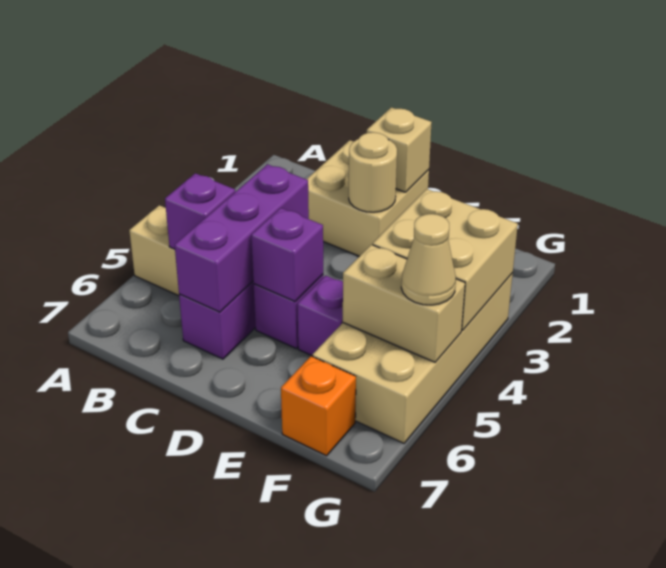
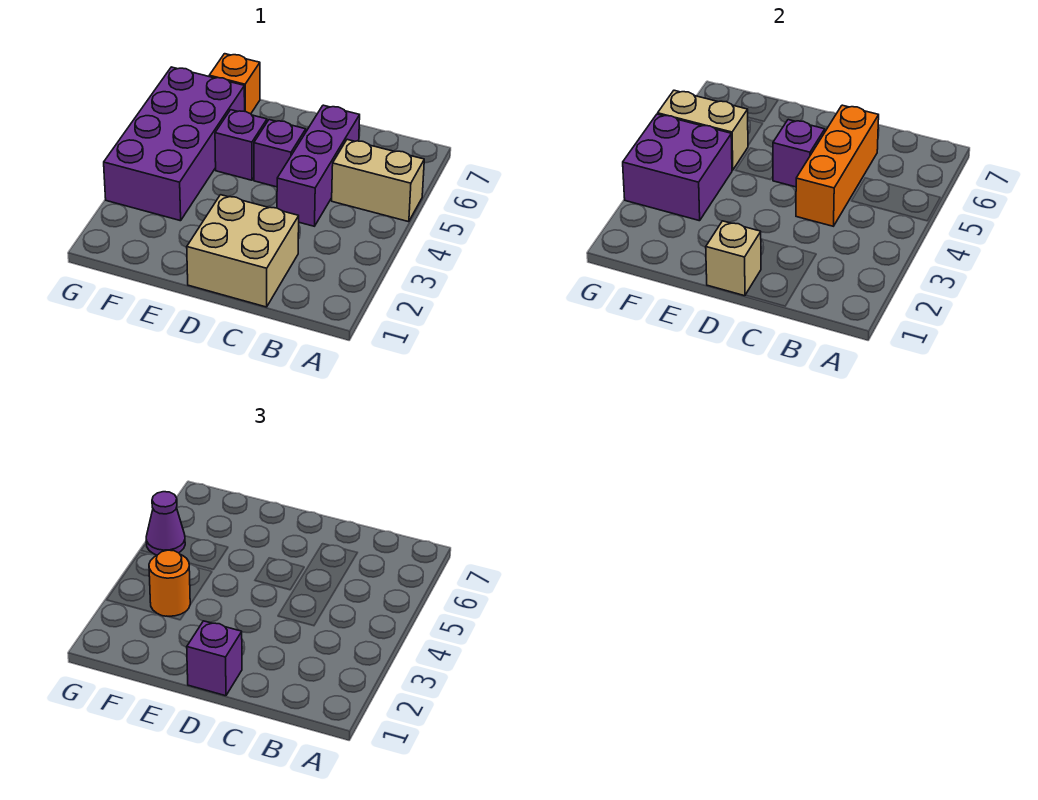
purple 1x1 brick [165,173,235,249] -> purple 1x1 brick moved to [187,621,242,696]
purple 1x3 brick [175,164,309,312] -> orange 1x3 brick [796,105,879,226]
tan 1x1 round brick [349,132,397,212] -> none
tan 2x4 brick [313,273,513,443] -> purple 2x4 brick [104,67,245,221]
tan 2x2 brick [373,189,518,330] -> purple 2x2 brick [623,114,732,221]
none -> orange 1x1 round brick [149,550,190,616]
tan 1x1 cone [401,214,456,305] -> purple 1x1 cone [146,492,185,555]

